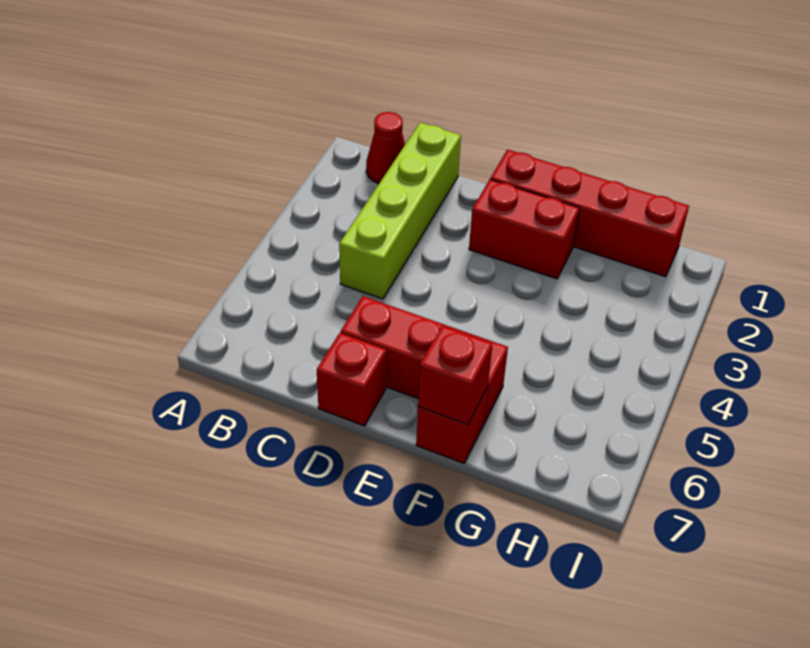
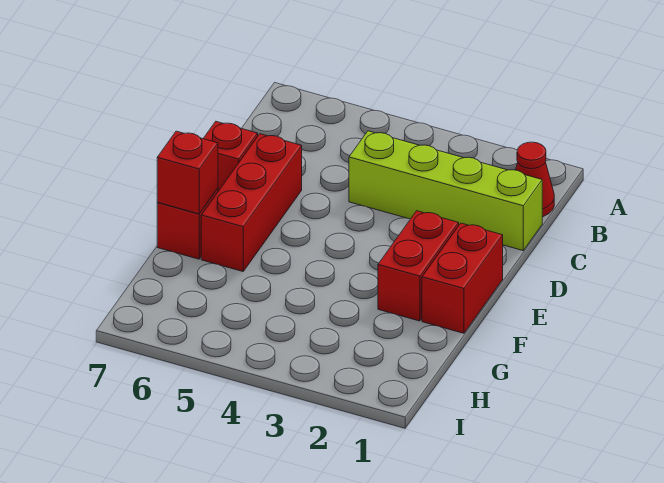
red 1x4 brick [490,150,689,277] -> red 1x2 brick [422,223,503,333]

